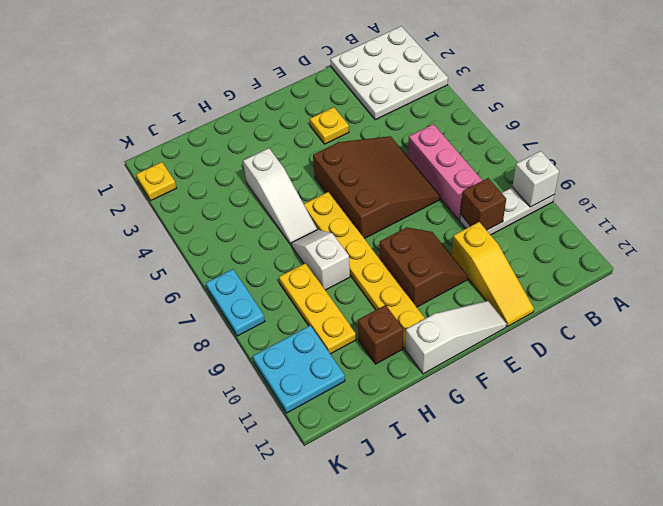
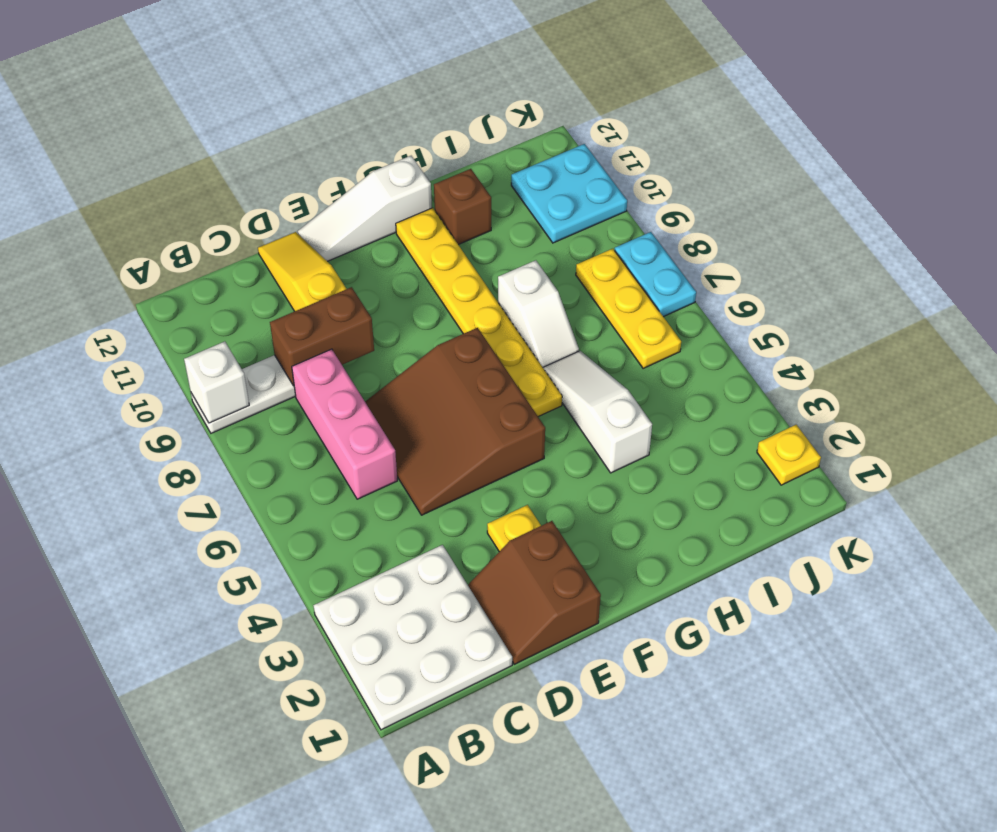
brown 1x1 brick [460,178,506,230] -> brown 1x2 brick [270,287,374,386]
brown 2x2 slope [380,227,468,307] -> brown 2x2 slope moved to [468,521,601,664]
yellow 1x3 plate [279,263,356,354] -> yellow 1x3 plate moved to [576,249,681,369]

